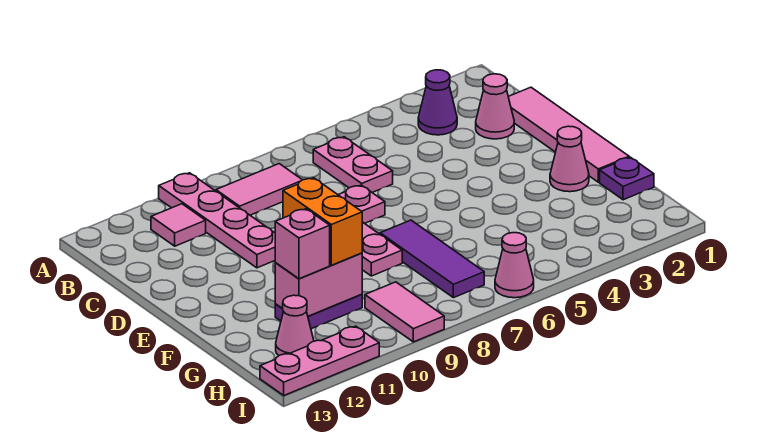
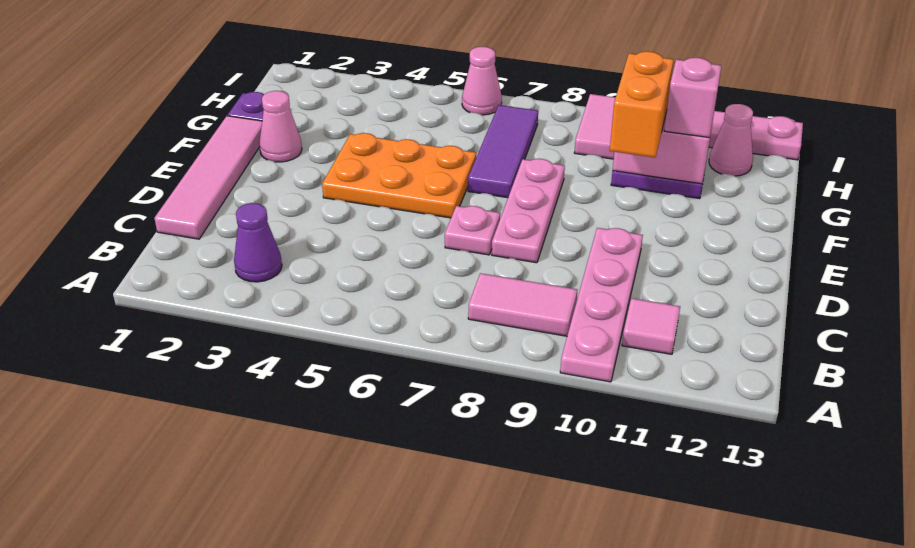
pink 1x2 plate [313,137,393,192] -> none
pink 1x1 cone [476,74,514,139] -> none
none -> orange 2x3 plate [322,133,476,218]

